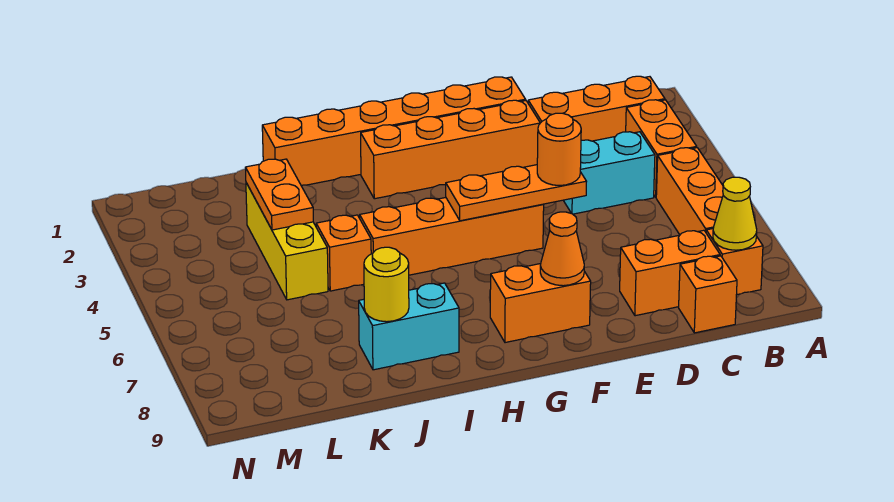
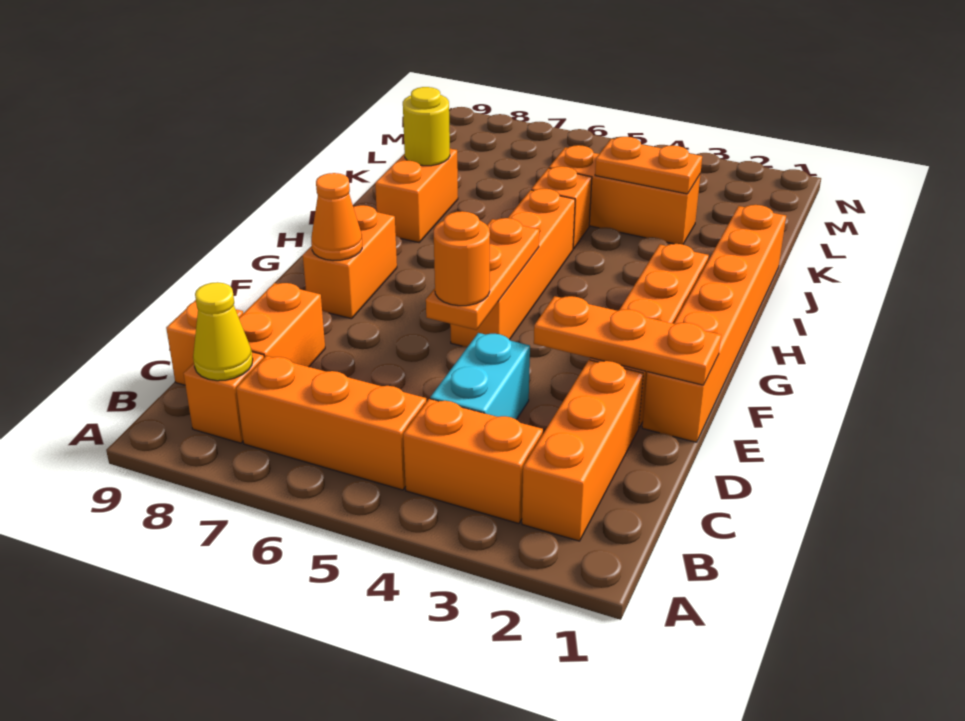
none -> orange 1x3 plate [534,296,721,385]
cyan 1x2 brick [359,283,459,370] -> orange 1x2 brick [375,149,458,242]
yellow 1x3 brick [246,183,328,300] -> orange 1x3 brick [549,145,700,244]

